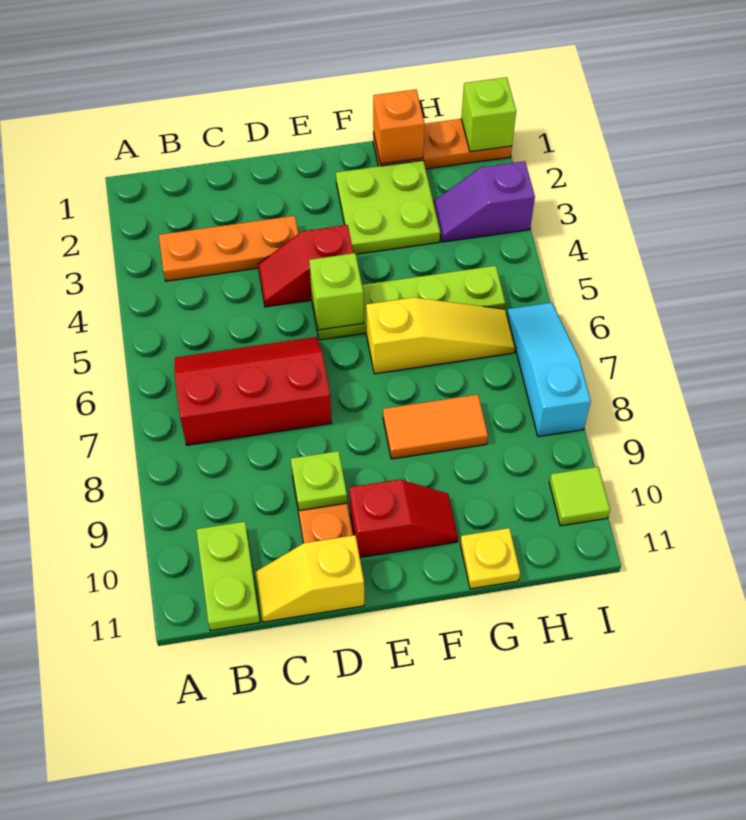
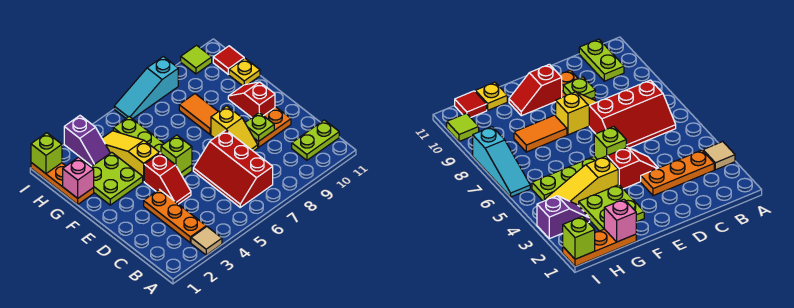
none -> tan 1x1 tile [191,227,222,255]
yellow 1x2 slope [255,535,364,622] -> yellow 1x2 slope moved to [211,106,258,151]
yellow 1x3 slope [366,297,515,374] -> yellow 1x3 slope moved to [102,131,159,181]
orange 1x1 brick [373,89,425,164] -> pink 1x1 brick [63,158,94,198]
none -> red 1x1 tile [213,46,244,74]

